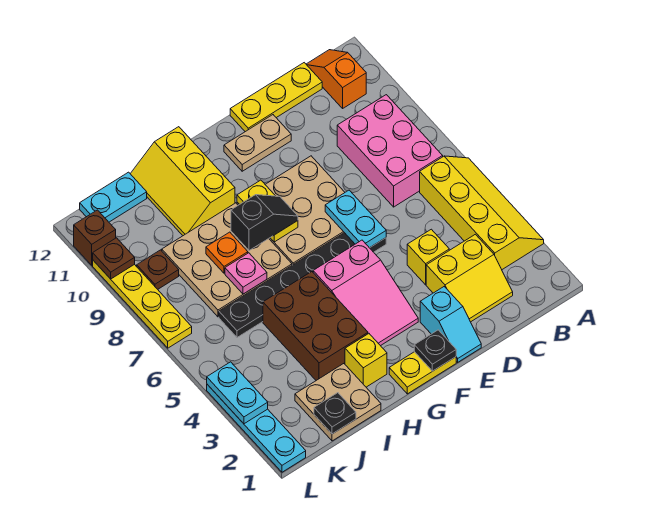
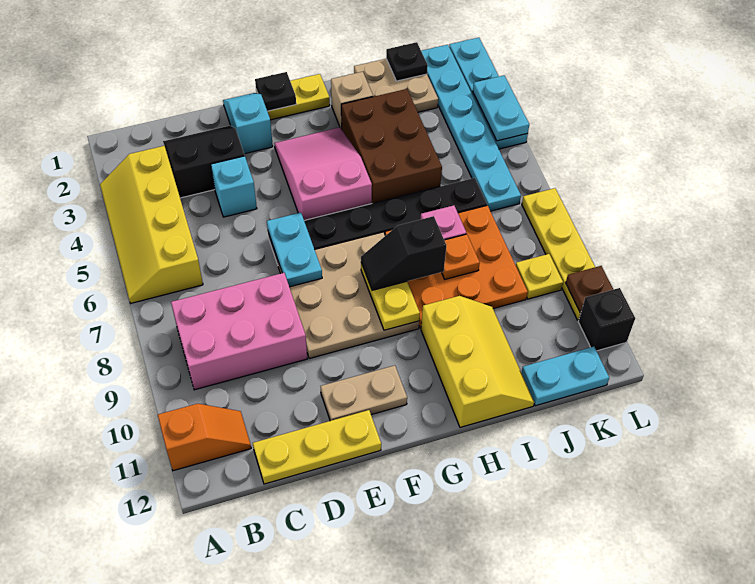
pink 2x3 brick [337,95,443,207] -> pink 2x3 brick turned to [171,273,307,390]
orange 1x2 slope [306,50,366,108] -> orange 1x2 slope turned to [158,404,251,471]
yellow 2x2 slope [426,234,513,322] -> black 2x2 slope [163,126,245,198]
yellow 1x1 brick [407,229,449,285] -> cyan 1x1 brick [211,156,257,217]
yellow 1x1 brick [345,334,387,387] -> tan 1x1 brick [331,72,373,129]
tan 3x3 plate [162,203,292,317] -> orange 3x3 plate [385,205,528,328]
none -> cyan 1x6 plate [421,45,521,211]
brown 1x1 plate [137,250,179,289] -> yellow 1x1 plate [516,254,563,299]
brown 1x1 brick [74,210,116,265] -> black 1x1 brick [578,288,635,351]

